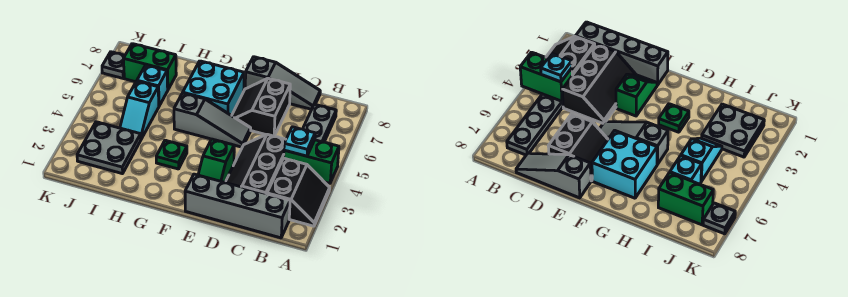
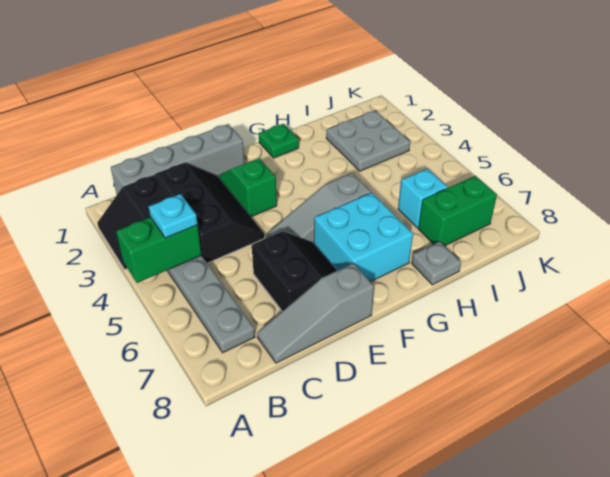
green 1x1 plate [156,140,187,169] -> green 1x1 plate moved to [259,124,299,158]
cyan 1x2 slope [120,81,159,139] -> none
grey 1x1 plate [102,52,125,78] -> grey 1x1 plate moved to [412,241,461,285]

